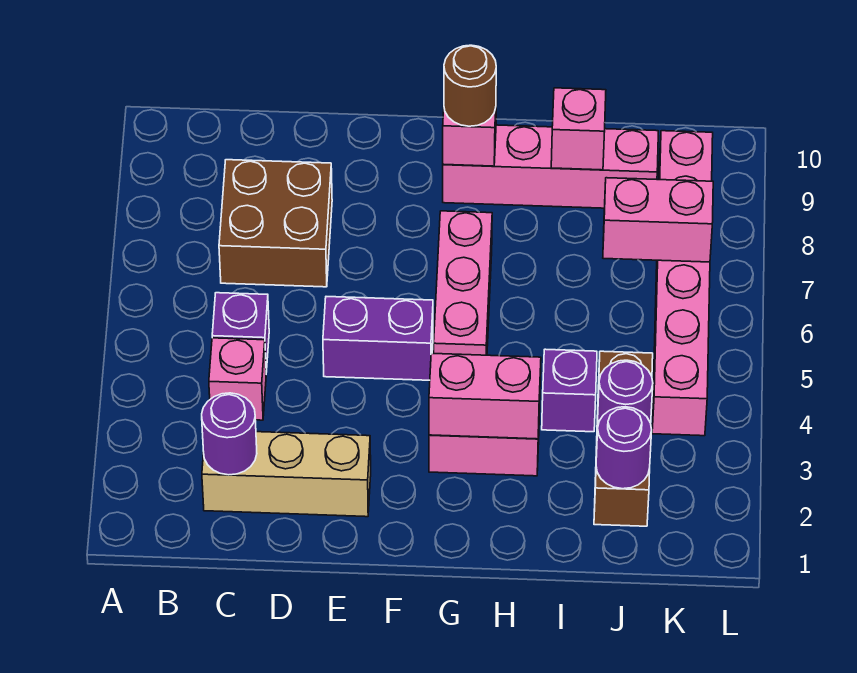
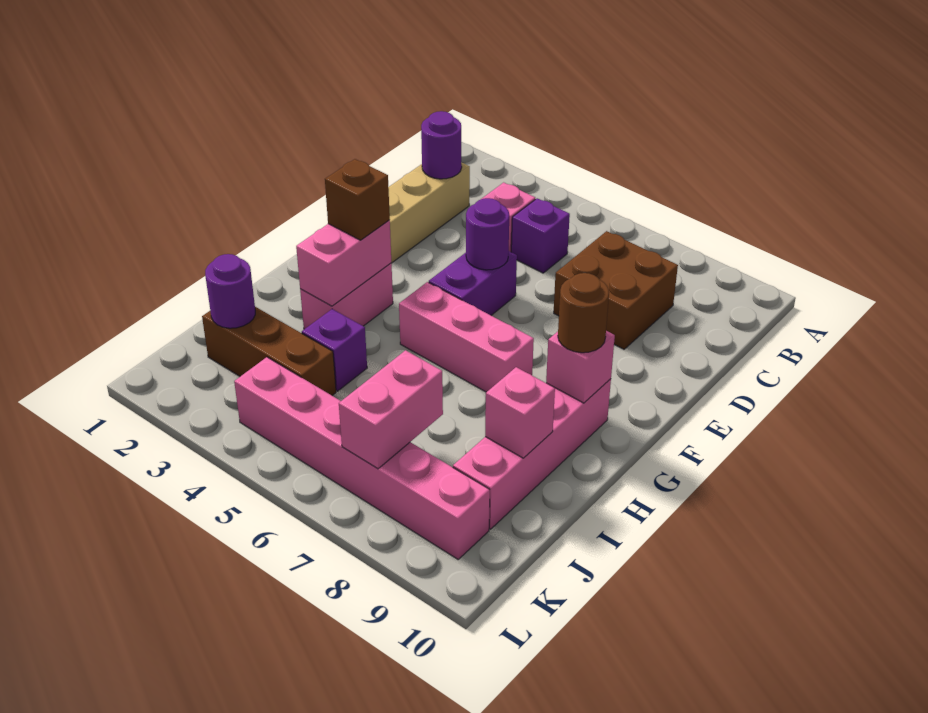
none -> brown 1x1 brick [325,159,390,240]
purple 1x1 round brick [598,360,653,424] -> purple 1x1 round brick moved to [466,198,509,270]

